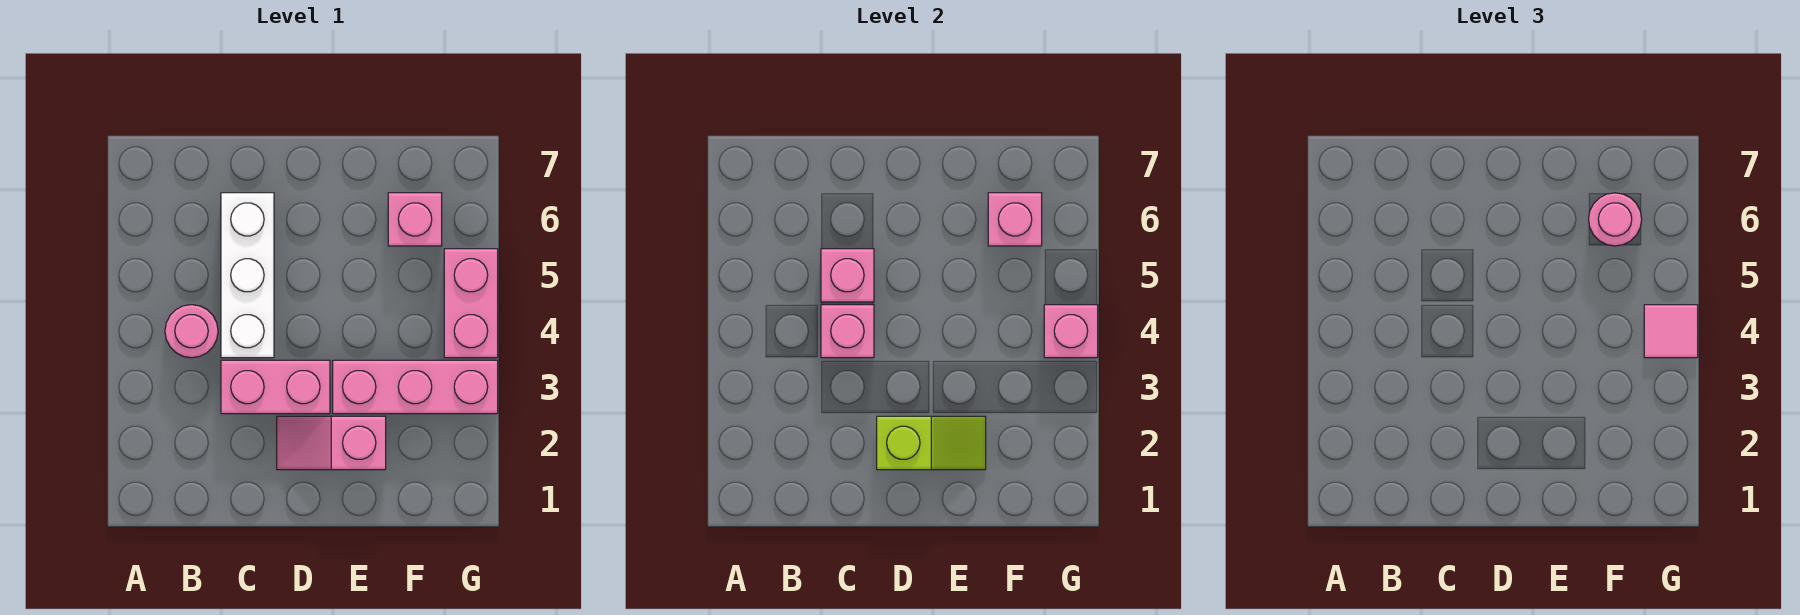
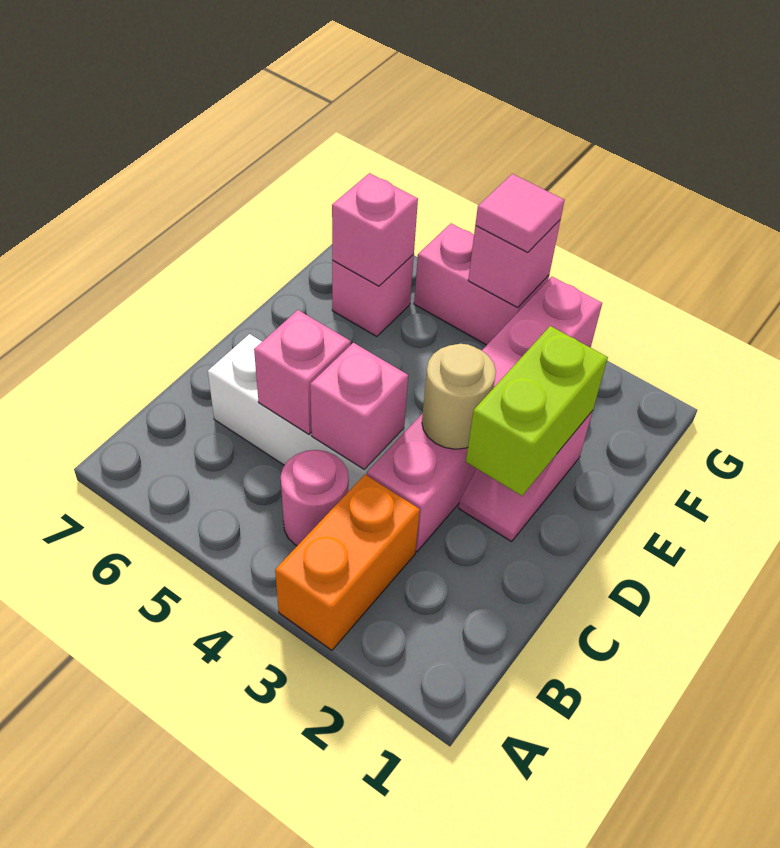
none -> orange 1x2 brick [275,475,420,650]
lime 1x2 slope [877,416,986,470] -> lime 1x2 brick [466,326,608,496]
none -> tan 1x1 round brick [422,344,496,449]
pink 1x1 round brick [1589,193,1642,246] -> none

